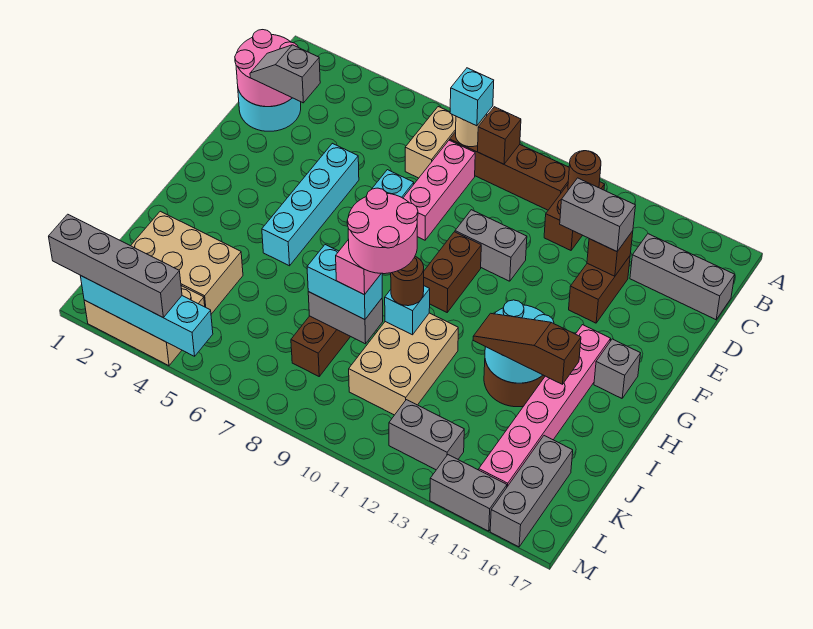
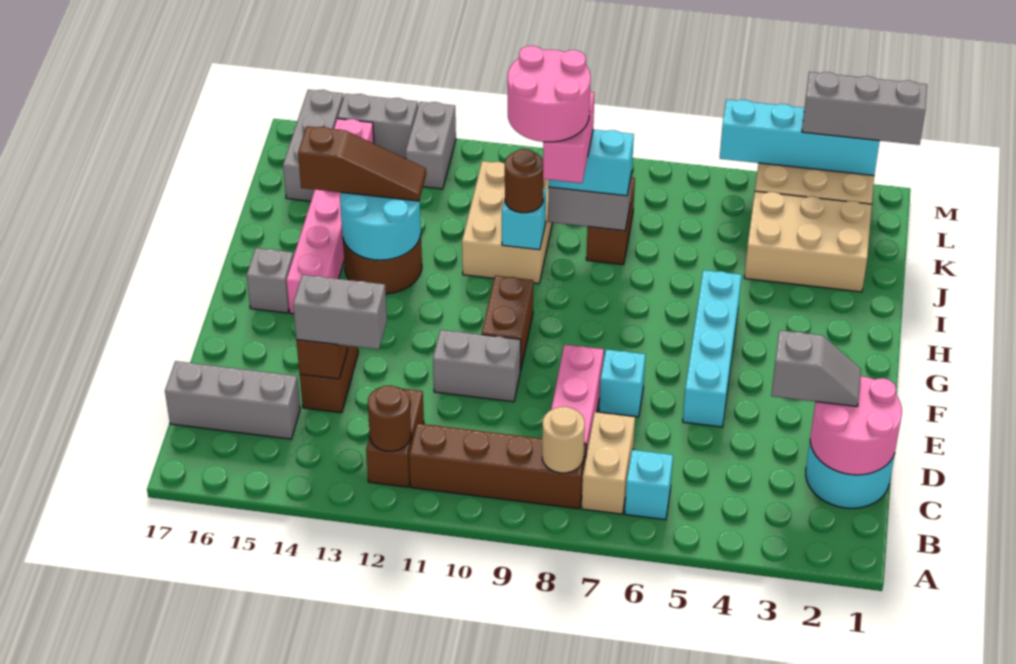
cyan 1x1 brick [450,68,494,126] -> cyan 1x1 brick moved to [625,450,673,520]
brown 1x1 brick [478,107,521,164] -> none
grey 1x2 brick [389,400,464,470] -> grey 1x2 brick turned to [406,102,456,189]
grey 1x4 brick [49,214,182,318] -> grey 1x3 brick [802,72,927,145]

